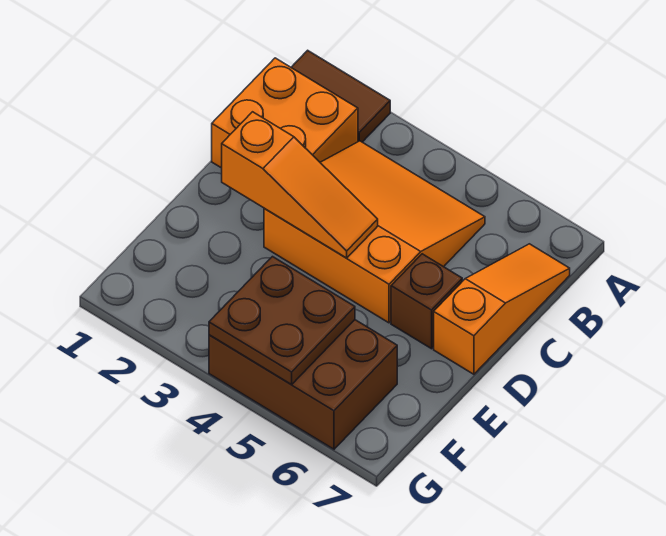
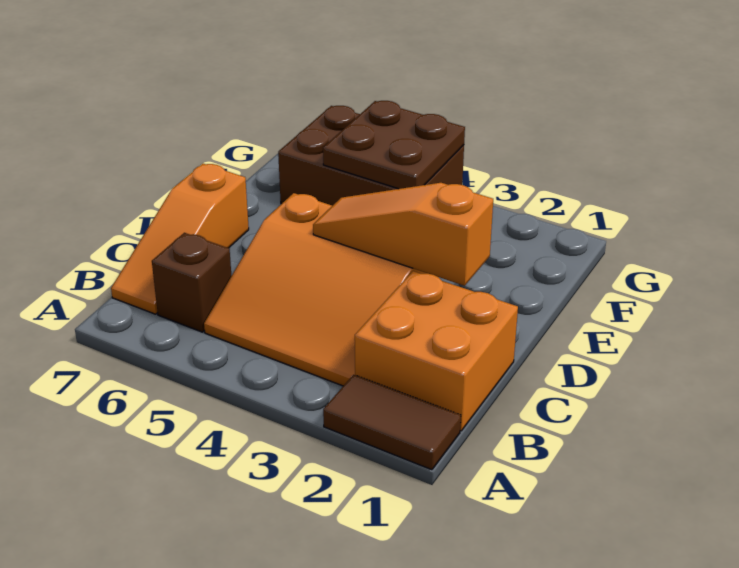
brown 1x1 brick [391,254,462,349] -> brown 1x1 brick moved to [152,233,232,332]

